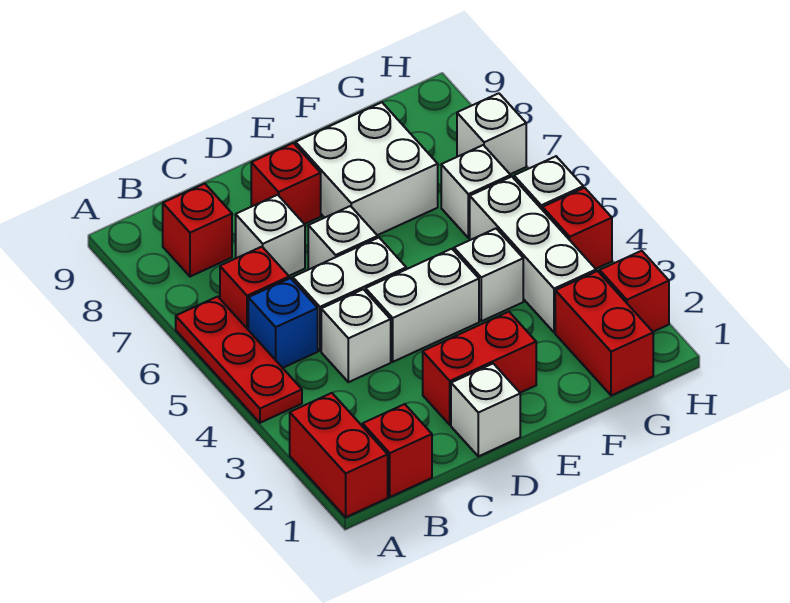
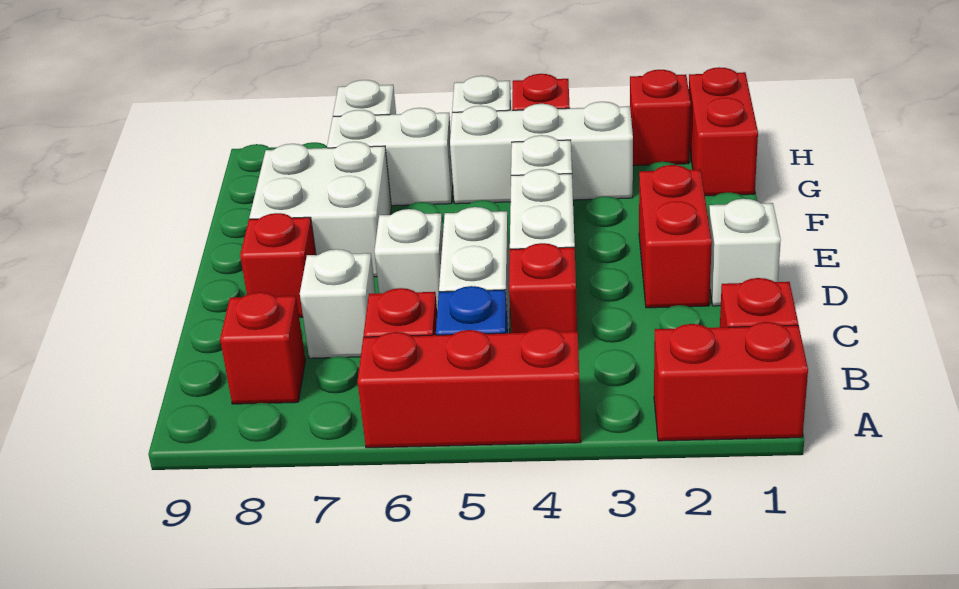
red 1x3 plate [176,297,302,423] -> red 1x3 brick [358,328,581,448]
white 1x1 brick [321,289,391,382] -> red 1x1 brick [509,243,577,333]
red 1x2 brick [555,271,653,396] -> red 1x2 brick turned to [689,67,758,196]
white 1x1 brick [441,145,511,238] -> white 1x2 brick [327,108,453,206]

